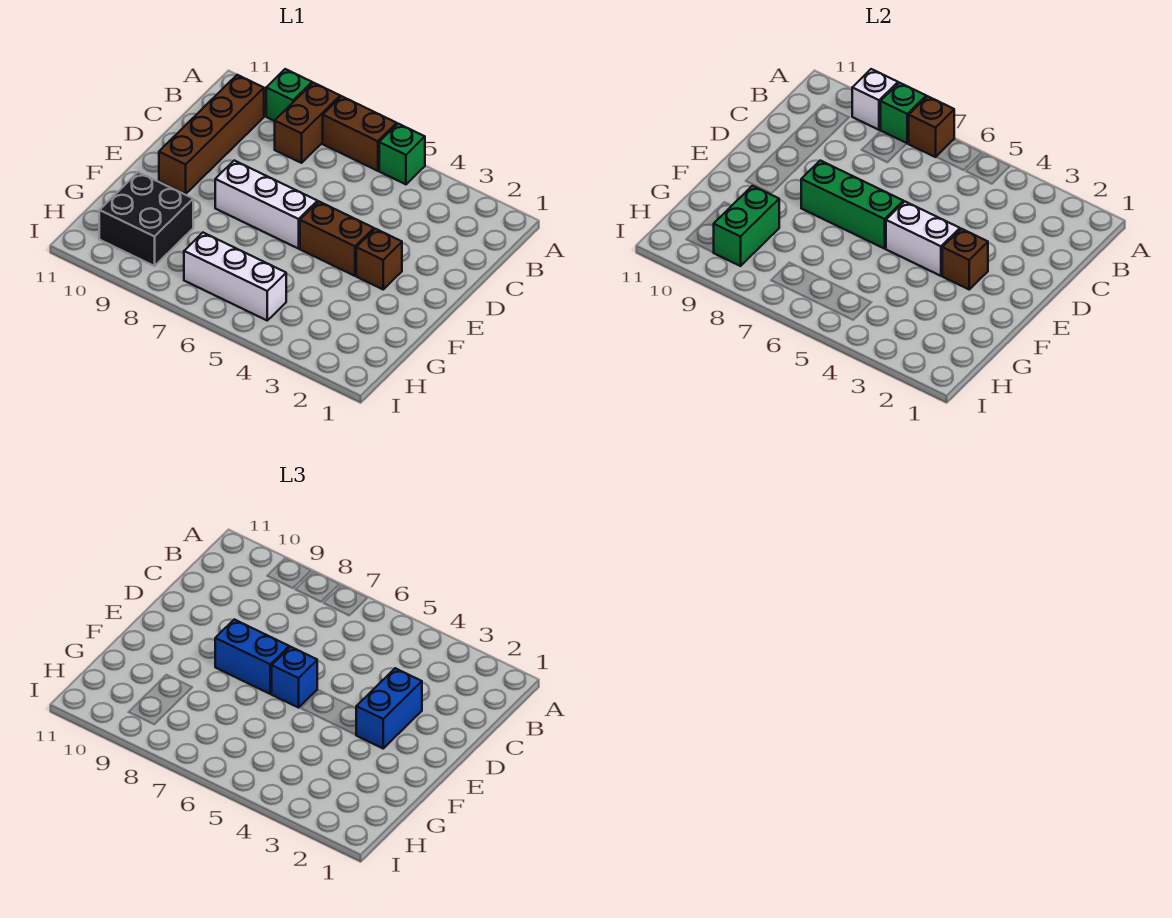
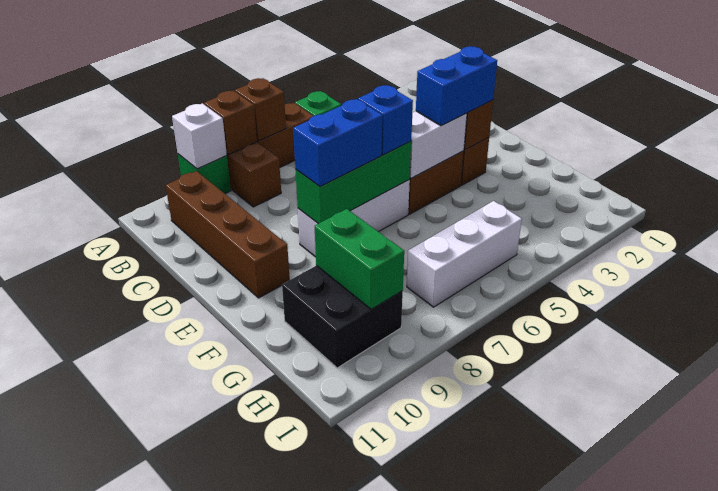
green 1x1 brick [881,83,926,143] -> brown 1x1 brick [204,91,257,155]
blue 1x2 brick [356,668,422,748] -> blue 1x2 brick turned to [416,46,497,126]

